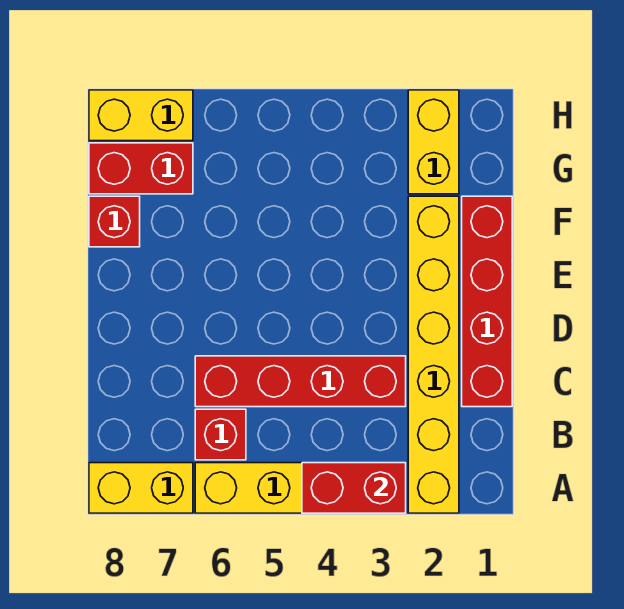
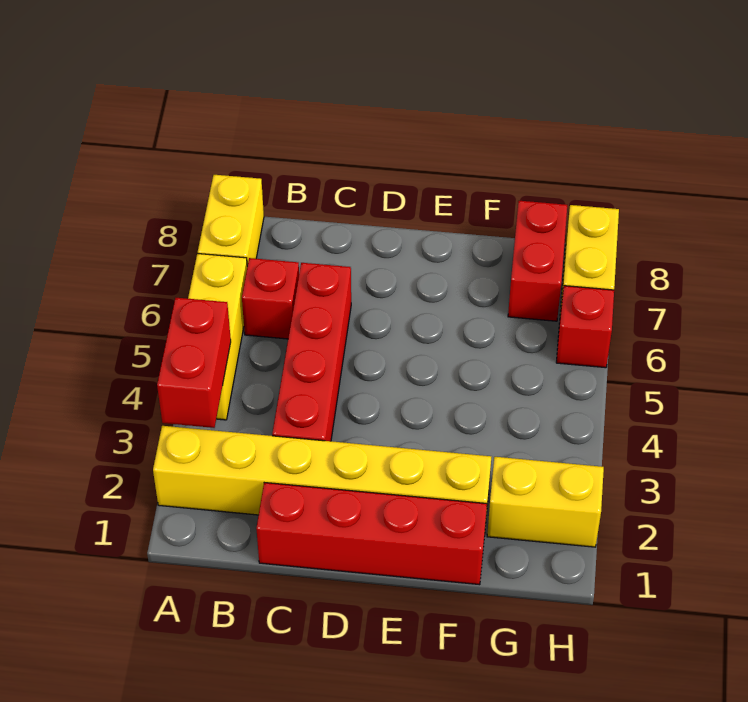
red 1x1 brick [89,196,140,247] -> red 1x1 brick moved to [556,286,614,368]

